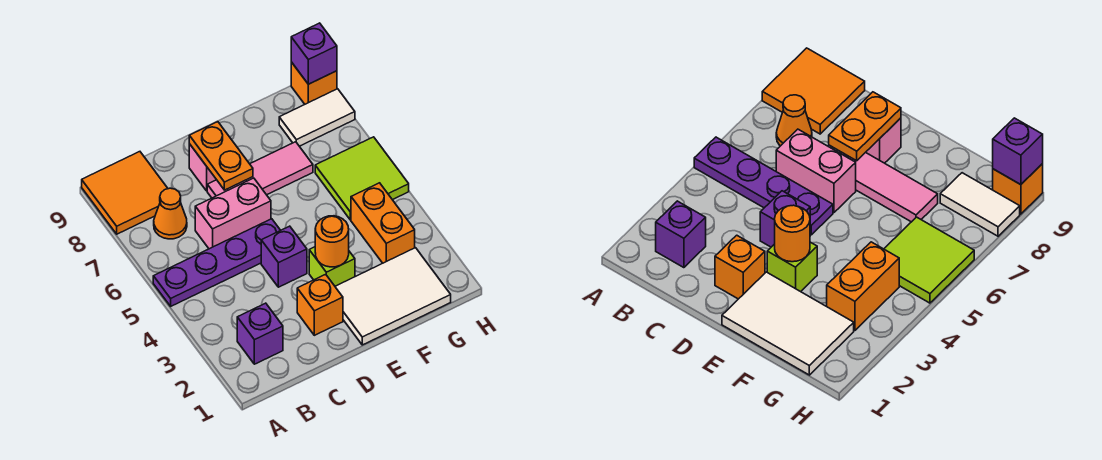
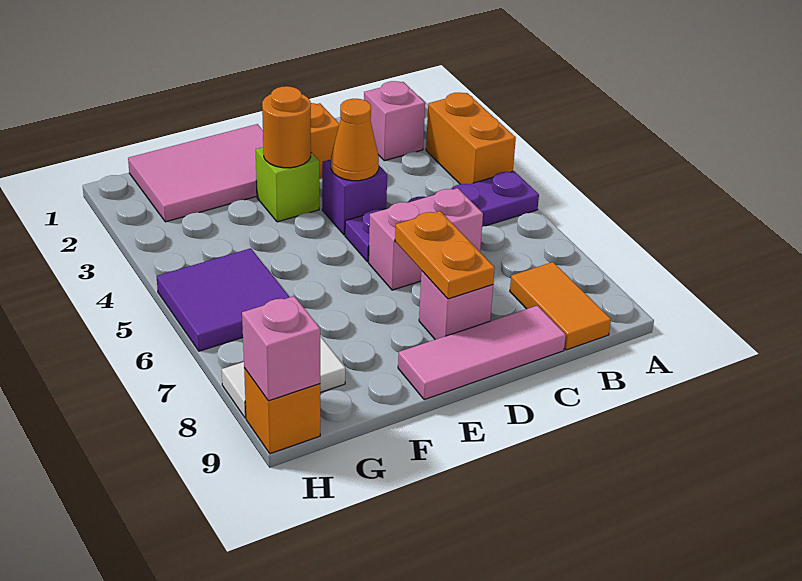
orange 2x2 tile [82,152,168,234] -> orange 1x2 tile [510,262,611,350]
purple 1x1 brick [237,303,283,364] -> pink 1x1 brick [364,81,425,161]
orange 1x1 cone [154,188,187,239] -> orange 1x1 cone moved to [331,99,379,181]
pink 1x3 tile [207,142,313,198] -> pink 1x3 tile moved to [398,306,566,400]
white 2x3 tile [335,248,451,345] -> pink 2x3 tile [128,124,263,222]
orange 1x2 brick [351,183,415,263] -> orange 1x2 brick moved to [426,93,516,184]
lime 2x2 tile [315,137,409,220] -> purple 2x2 tile [157,248,289,351]
purple 1x1 brick [291,23,337,84] -> pink 1x1 brick [242,296,320,401]

